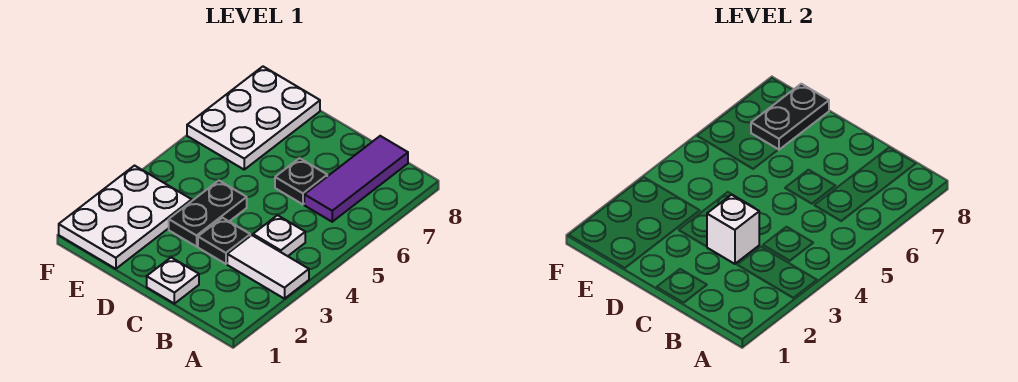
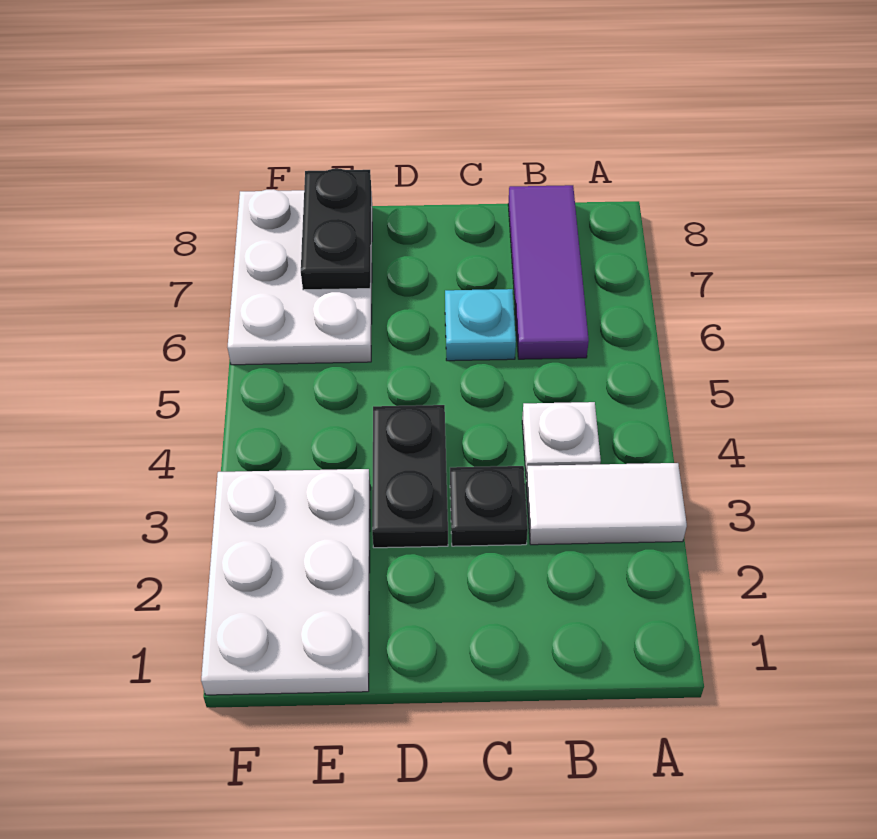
white 1x1 plate [147,258,199,304] -> none
white 1x1 brick [707,195,759,264] -> none
black 1x1 plate [275,158,327,204] -> cyan 1x1 plate [445,289,516,361]

